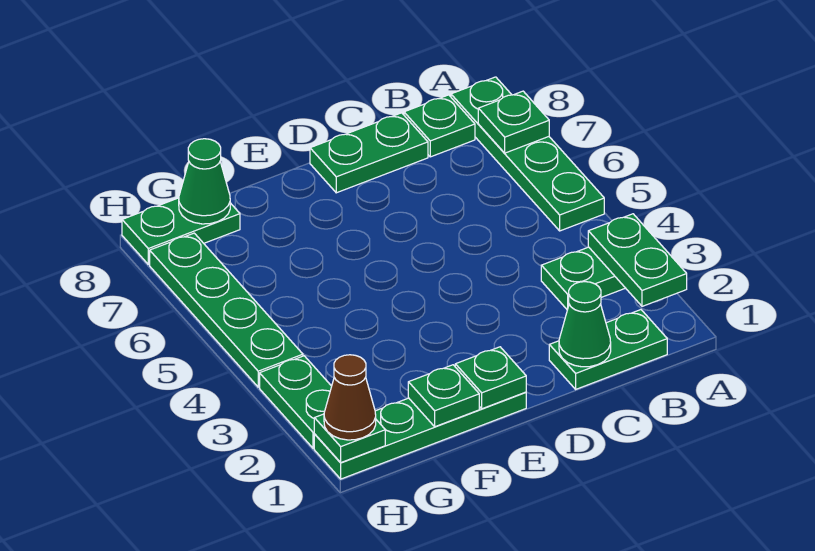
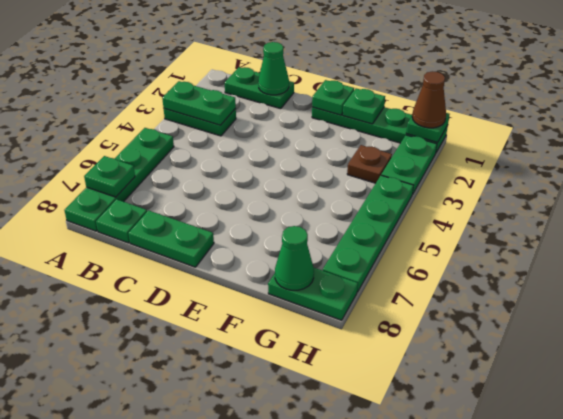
green 1x2 plate [588,214,687,306] -> green 1x2 plate turned to [162,81,236,125]
none -> brown 1x1 plate [347,145,392,183]

